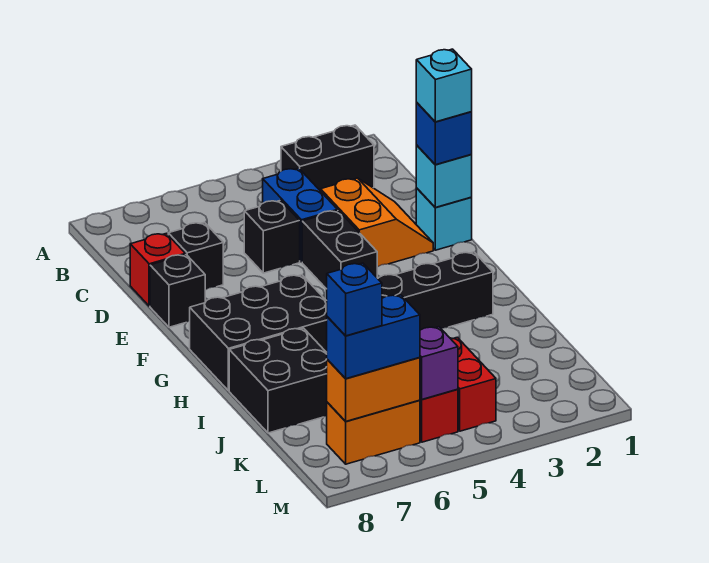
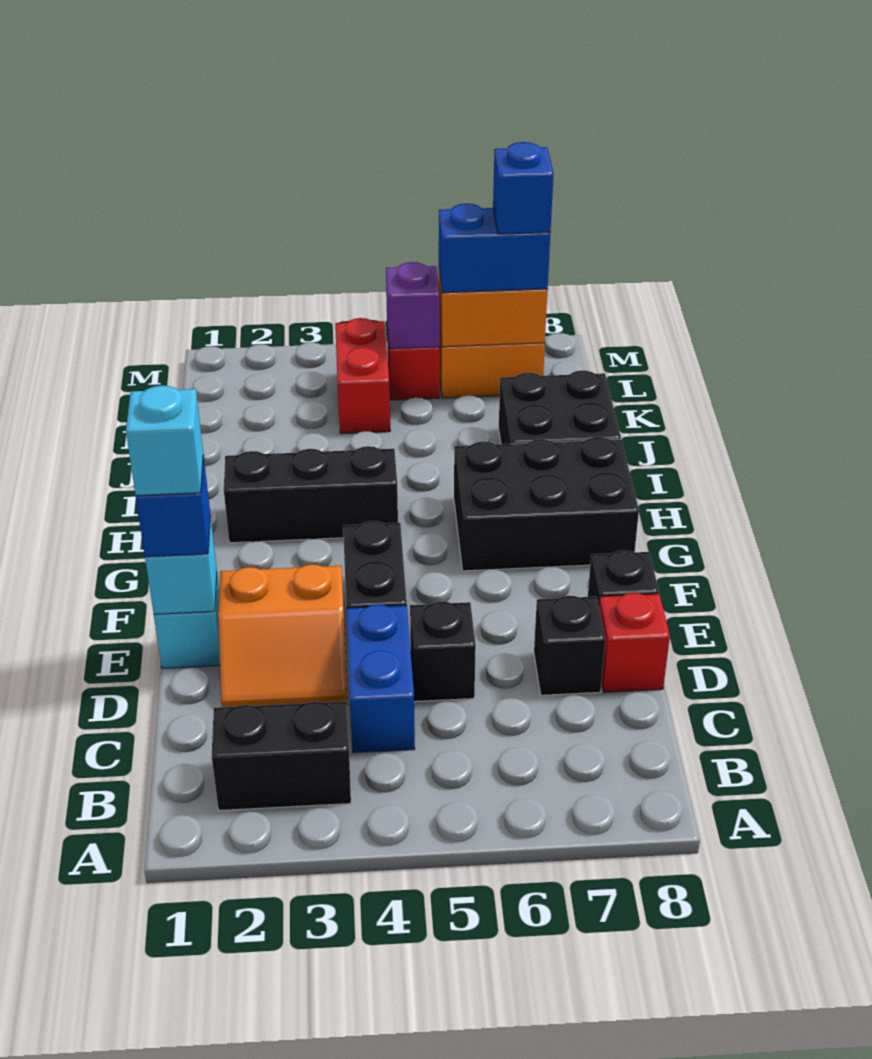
orange 2x2 slope [321,178,433,267] -> orange 2x2 slope turned to [218,564,347,707]

